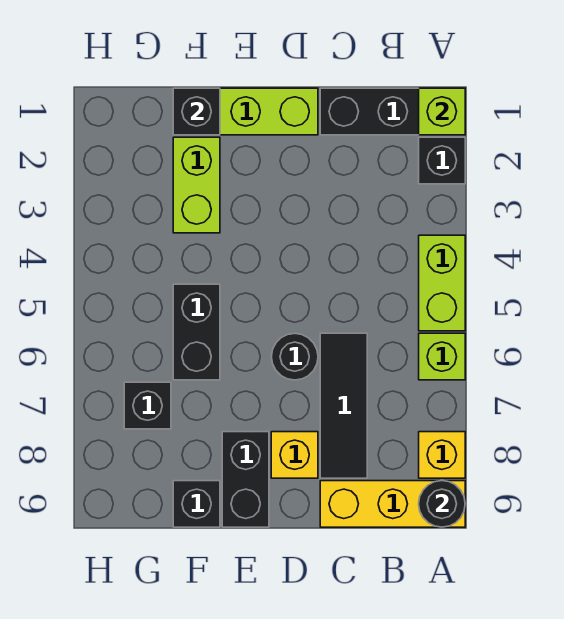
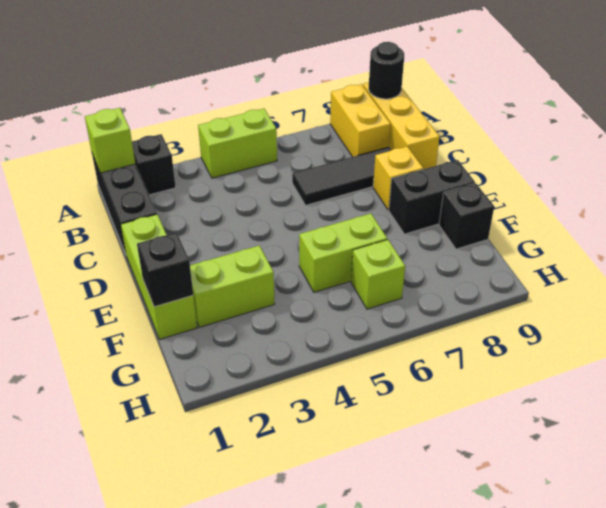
lime 1x1 brick [419,333,465,380] -> lime 1x1 brick moved to [351,240,405,309]
yellow 1x1 brick [419,432,465,478] -> yellow 1x2 brick [330,84,391,157]
black 1x1 round brick [271,333,318,380] -> none
black 1x2 brick [173,284,220,380] -> lime 1x2 brick [299,214,387,292]
black 1x1 brick [124,382,171,429] -> none

